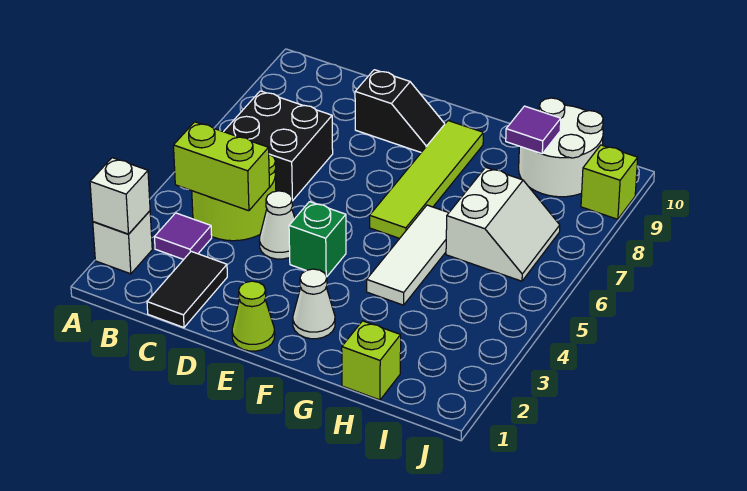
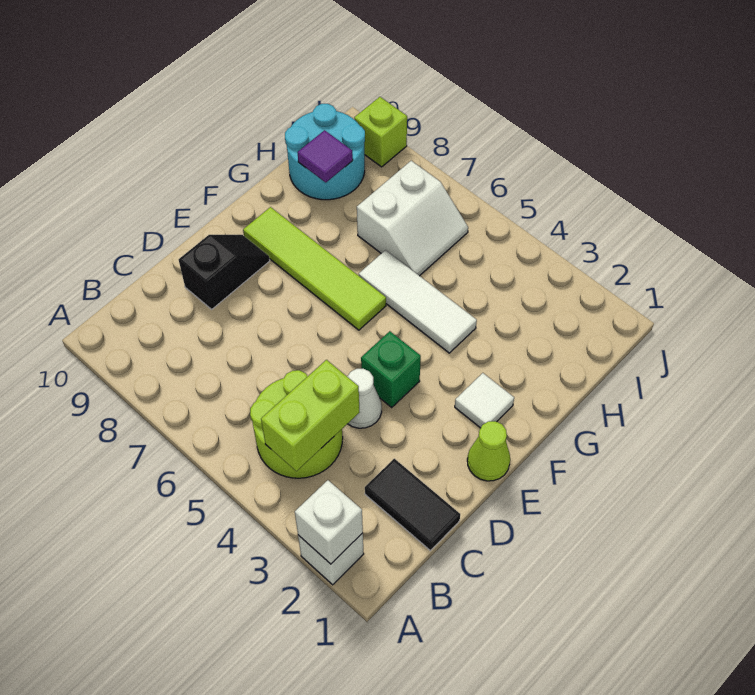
purple 1x1 tile [155,213,212,260] -> none
black 2x2 brick [224,91,333,201] -> none
white 1x1 cone [293,269,335,339] -> white 1x1 tile [455,373,514,428]
lime 1x1 brick [342,321,401,400] -> none
white 2x2 slope [446,167,560,281] -> white 2x2 slope turned to [357,161,468,276]
white 2x2 round brick [519,98,603,197] -> cyan 2x2 round brick [285,104,365,200]

